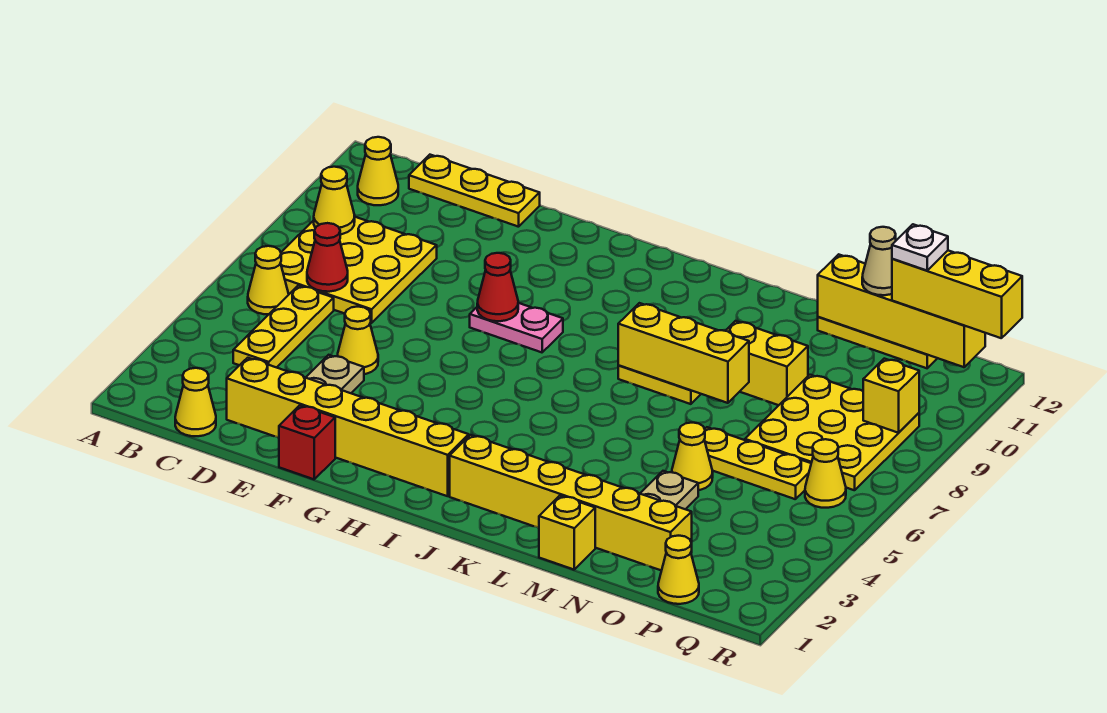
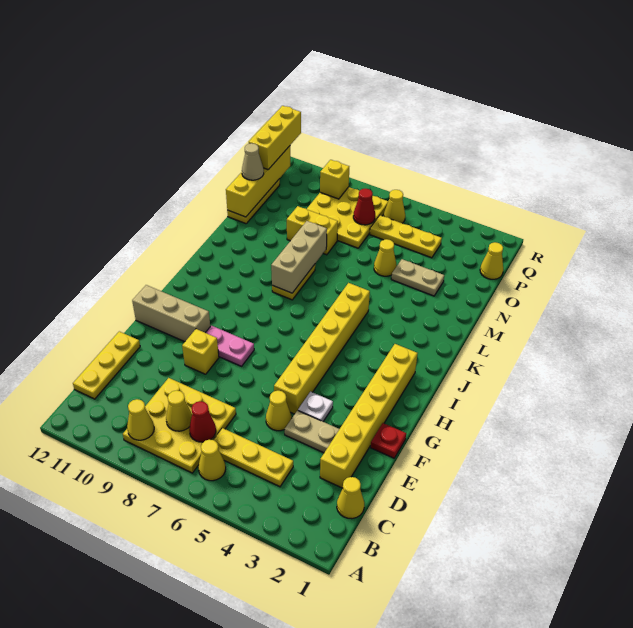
yellow 1x1 cone [358,137,398,205] -> yellow 1x1 cone moved to [166,390,192,431]
red 1x1 brick [279,405,335,479] -> red 1x1 plate [371,423,406,458]
pink 1x2 plate [470,303,563,352] -> pink 1x2 plate turned to [206,326,254,366]
red 1x1 cone [477,253,518,321] -> red 1x1 cone moved to [353,189,375,225]
none -> tan 1x3 brick [132,285,210,342]
yellow 1x6 brick [450,435,692,571] -> yellow 1x6 brick moved to [274,283,370,414]
yellow 1x3 brick [618,303,749,403] -> tan 1x3 brick [271,221,327,293]
yellow 1x1 brick [539,496,595,570] -> yellow 1x1 brick moved to [182,329,219,374]
yellow 1x2 brick [726,321,808,405] -> yellow 1x2 brick turned to [287,206,338,255]
yellow 1x3 plate [704,427,811,499] -> yellow 1x3 plate turned to [370,215,442,258]
white 1x1 plate [892,224,948,271] -> white 1x1 plate moved to [298,392,333,421]

